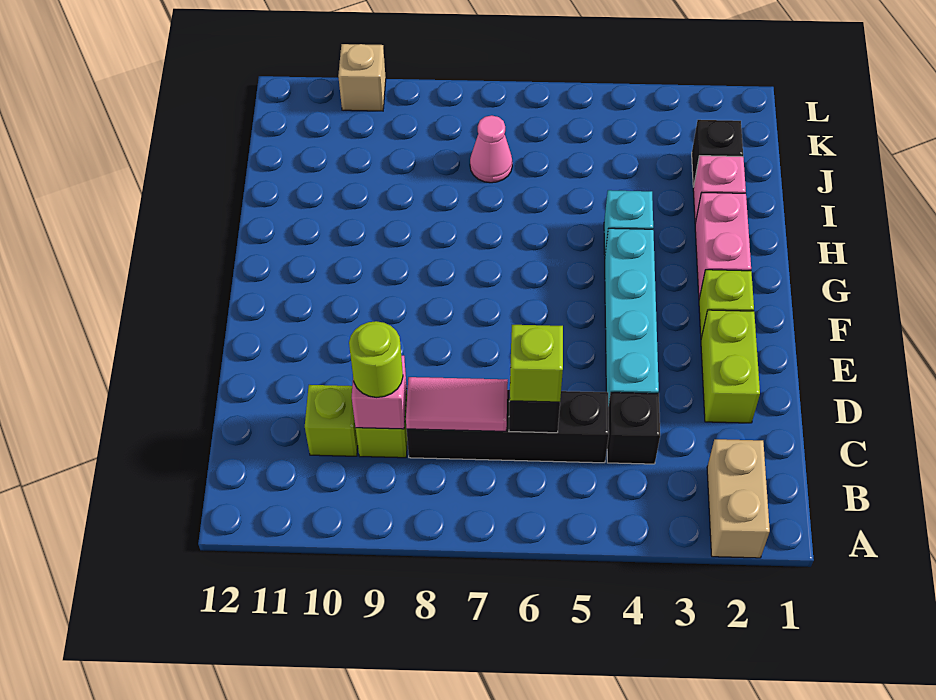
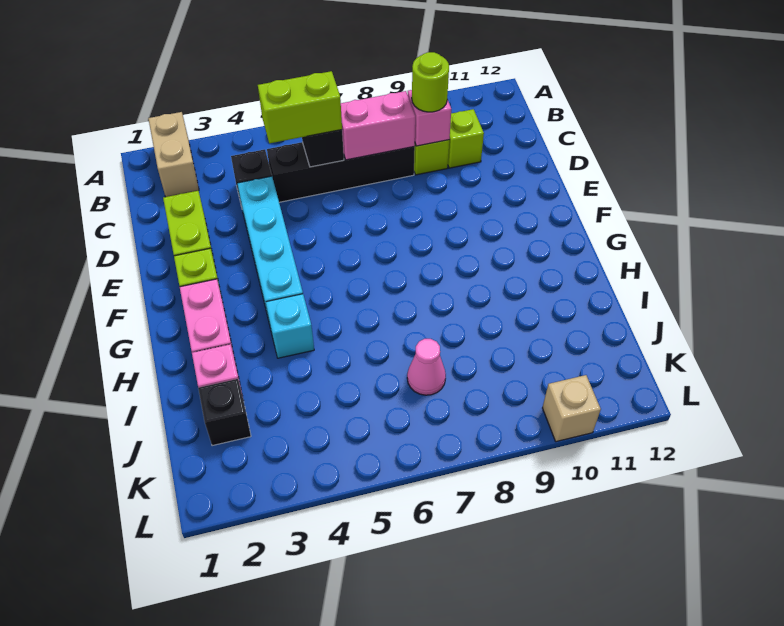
lime 1x1 brick [510,325,563,402] -> lime 1x2 brick [258,71,342,143]
pink 1x2 tile [406,377,508,431] -> pink 1x2 brick [341,91,415,160]

